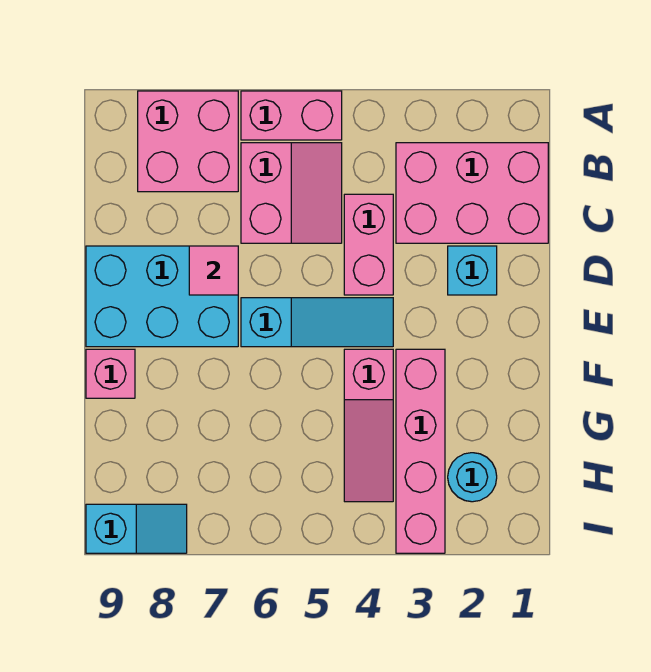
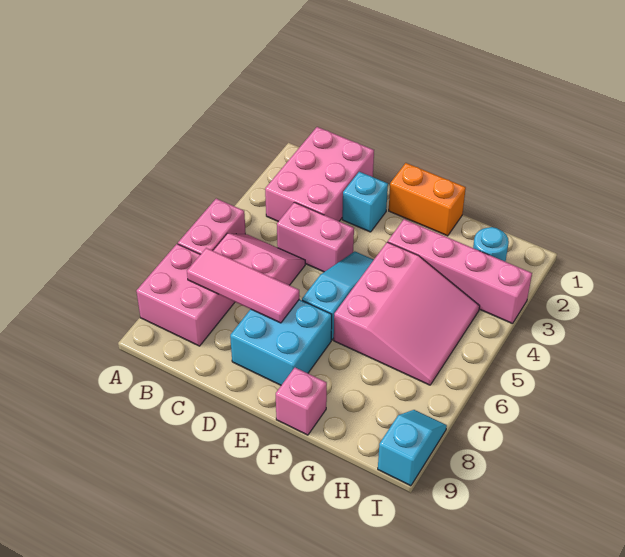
cyan 2x3 brick [86,246,238,347] -> cyan 2x2 brick [230,299,332,385]
pink 1x1 tile [189,246,238,295] -> pink 1x3 tile [187,248,299,323]
none -> orange 1x2 brick [389,163,466,236]
pink 1x3 slope [344,349,393,502] -> pink 3x3 slope [334,242,480,385]

